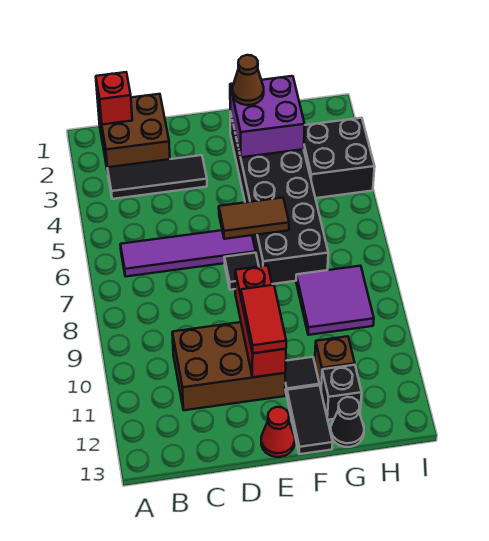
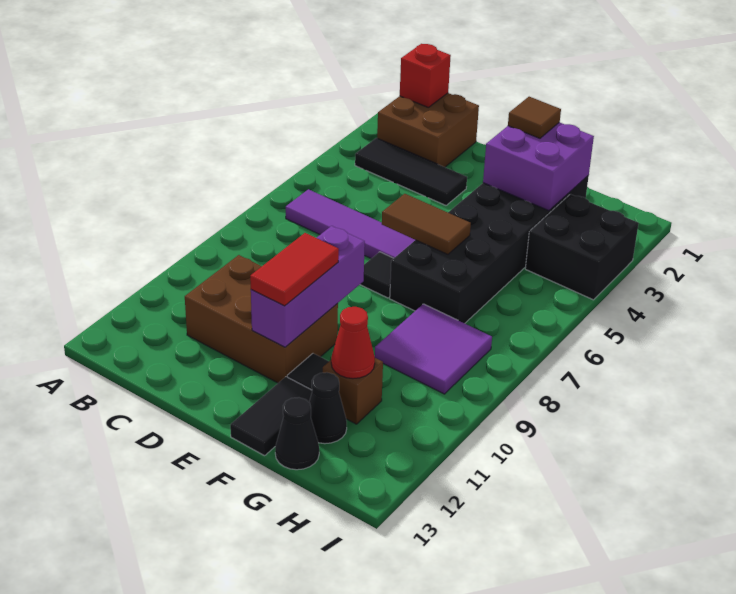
red 1x3 brick [235,265,286,377] -> purple 1x3 brick [251,226,365,347]
red 1x1 cone [261,407,295,457] -> red 1x1 cone moved to [331,307,375,379]
brown 1x1 cone [233,55,264,105] -> brown 1x1 tile [508,97,561,138]
black 1x1 brick [321,365,362,420] -> black 1x1 cone [309,372,347,444]

